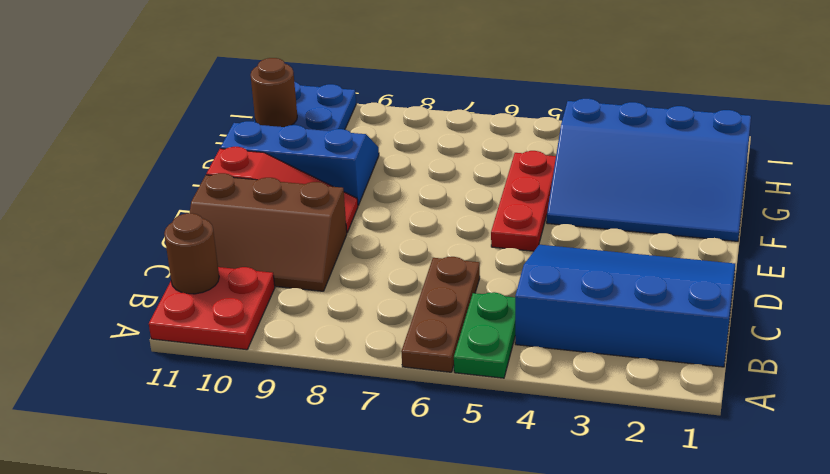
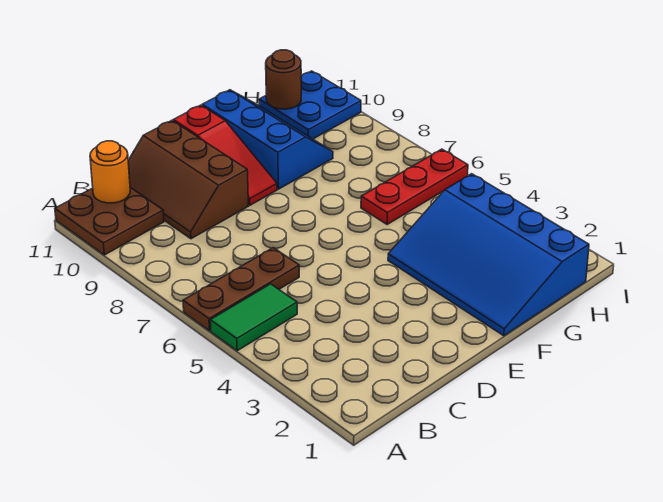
green 1x2 plate [454,292,515,378] -> green 1x2 tile [210,284,297,351]
red 2x2 plate [149,267,275,350] -> brown 2x2 plate [55,188,164,255]
blue 3x4 slope [515,245,735,367] -> none
brown 1x1 round brick [164,213,219,294] -> orange 1x1 round brick [90,141,130,203]
red 1x3 plate [491,151,556,251] -> red 1x3 plate moved to [361,149,468,225]

